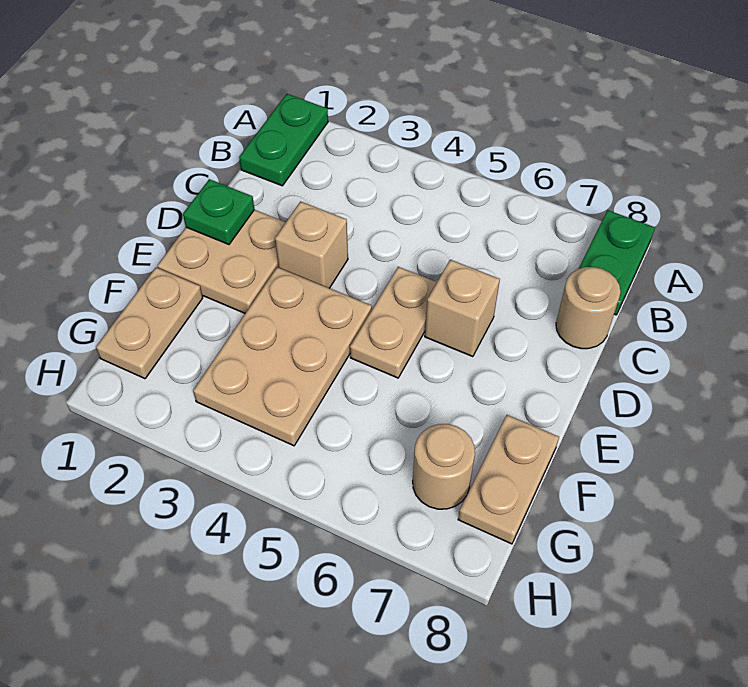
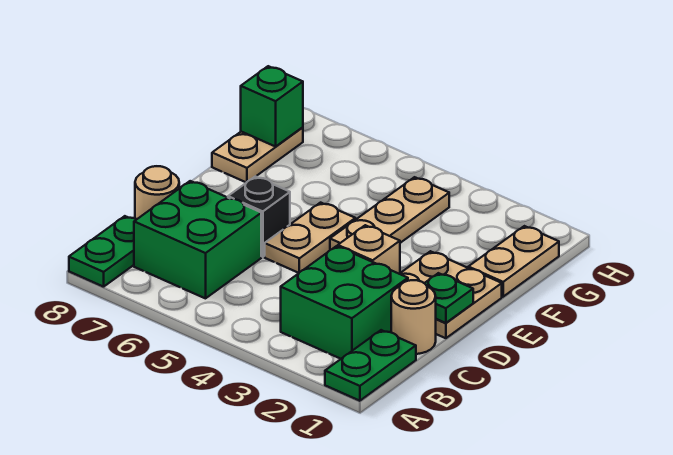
none -> green 2x2 brick [281,246,408,359]
none -> green 2x2 brick [134,181,261,298]
tan 1x1 brick [425,260,500,357] -> black 1x1 brick [228,176,290,257]
tan 2x3 plate [193,267,372,446] -> tan 1x3 plate [330,177,449,250]
tan 1x1 round brick [413,424,475,509] -> tan 1x1 round brick moved to [391,280,436,354]
none -> green 1x1 brick [241,66,303,147]

